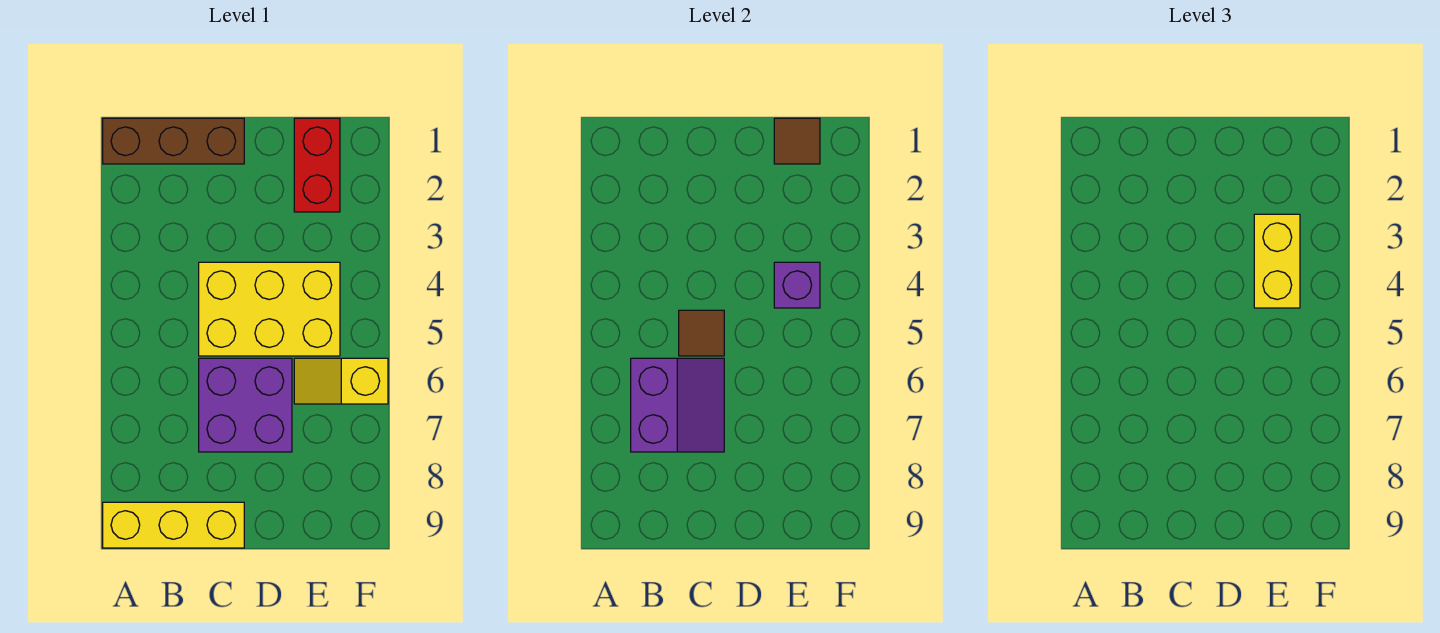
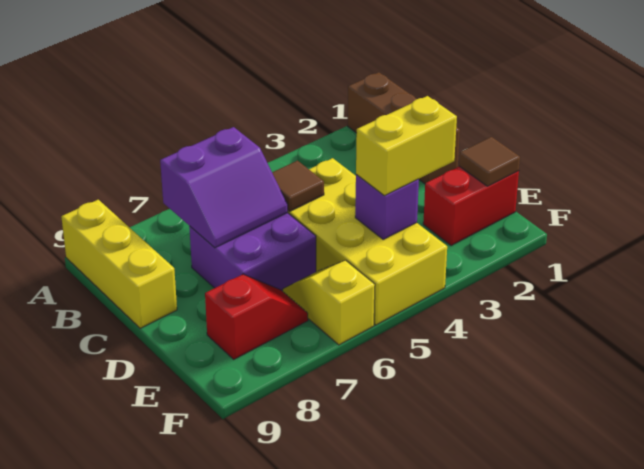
yellow 2x3 brick [199,262,340,356] -> yellow 2x4 brick [288,158,447,325]
none -> red 1x2 slope [205,274,308,359]

